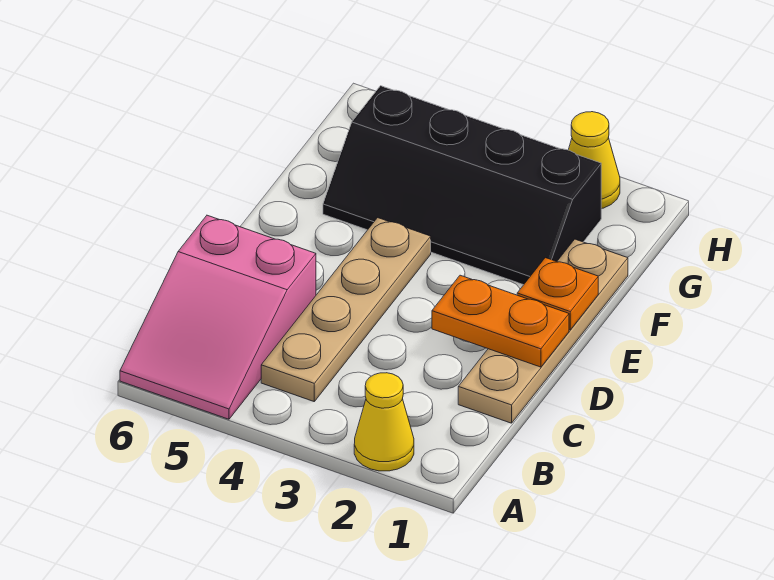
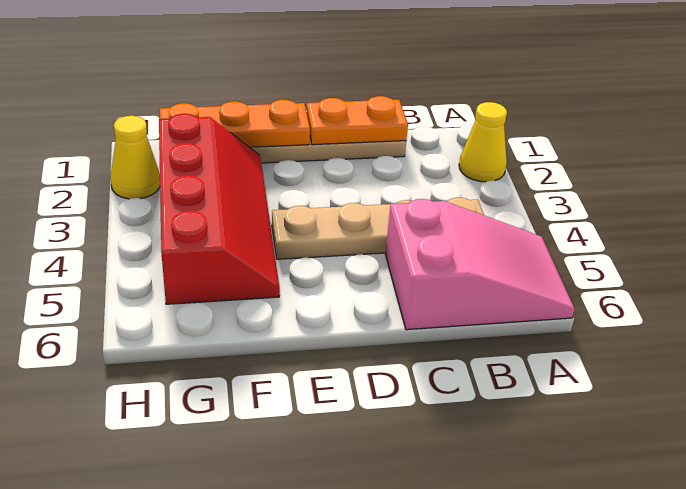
orange 1x2 plate [432,275,569,367] -> orange 1x2 plate turned to [307,96,408,145]
orange 1x1 plate [517,258,598,330] -> orange 1x3 plate [160,100,310,147]
black 2x4 slope [323,86,601,285] -> red 2x4 slope [159,114,280,304]

